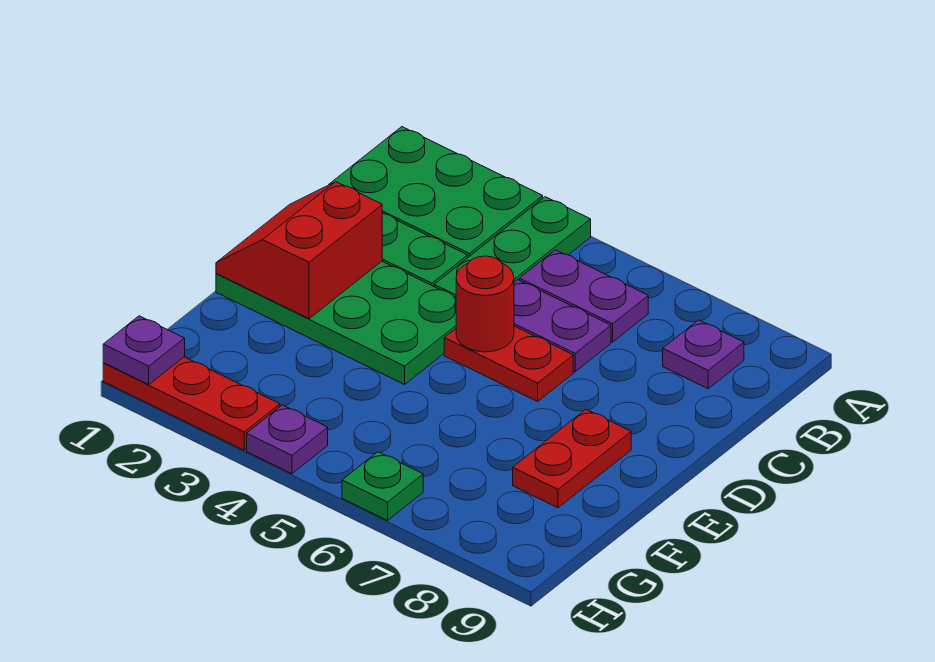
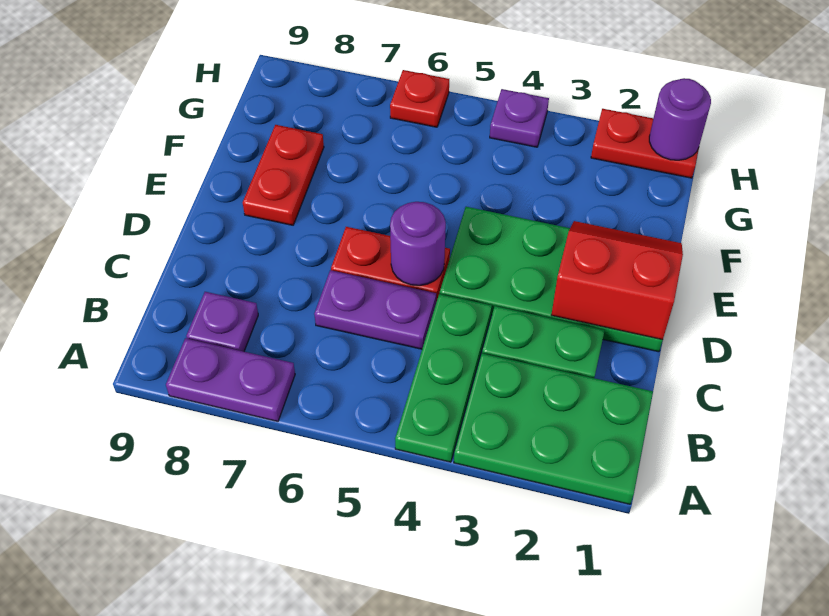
purple 1x2 plate [520,250,648,342] -> purple 1x2 plate moved to [166,338,295,421]
red 2x2 slope [216,182,383,319] -> red 2x2 slope turned to [551,221,683,340]
red 1x1 round brick [456,256,514,352] -> purple 1x1 round brick [390,202,446,286]
red 1x3 plate [103,357,280,450] -> red 1x2 plate [591,109,699,178]
purple 1x1 plate [103,316,185,384] -> purple 1x1 round brick [649,78,711,160]
green 1x1 plate [342,452,423,521] -> red 1x1 plate [390,70,449,127]

